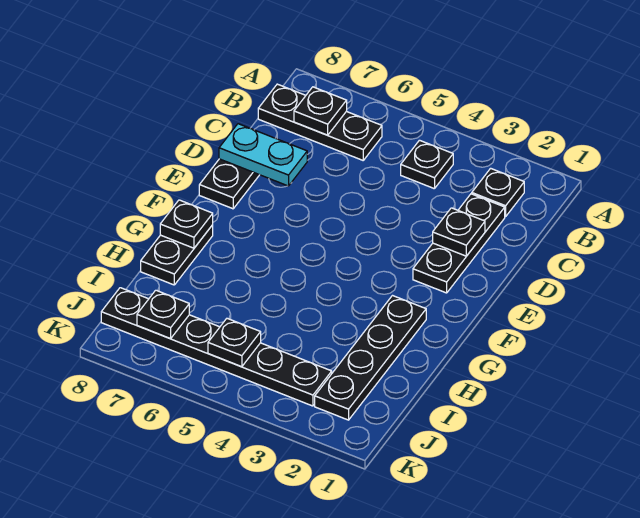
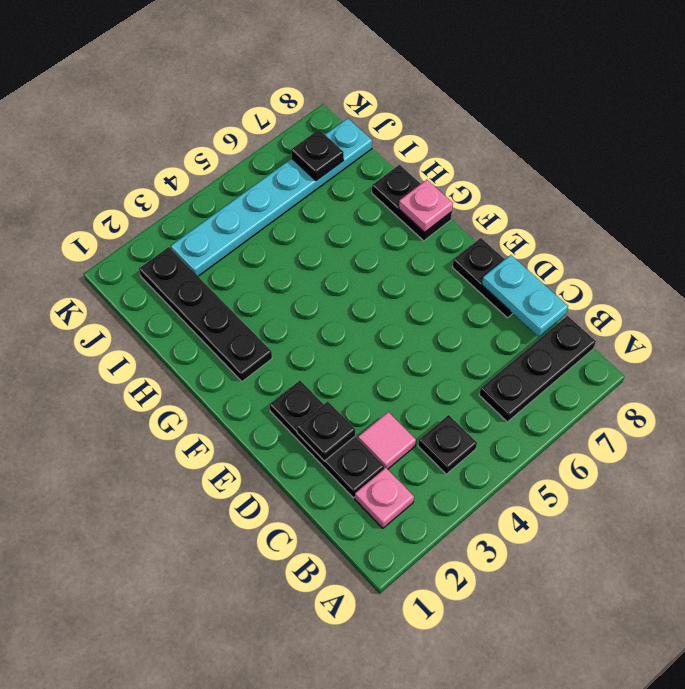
black 1x1 plate [472,168,524,217] -> pink 1x1 plate [355,468,414,528]
black 1x1 plate [294,87,347,135] -> none
none -> pink 1x1 tile [358,412,416,469]
cyan 1x2 plate [219,124,307,186] -> cyan 1x2 plate turned to [482,255,568,337]
black 1x1 plate [160,200,213,248] -> pink 1x1 plate [399,180,453,232]
black 1x6 plate [101,288,332,406] -> cyan 1x6 plate [171,118,372,276]
black 1x1 plate [208,319,261,367] -> none

